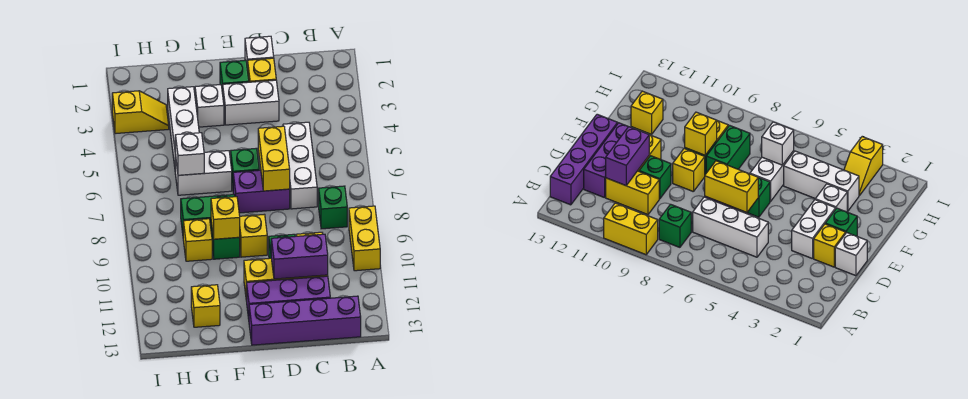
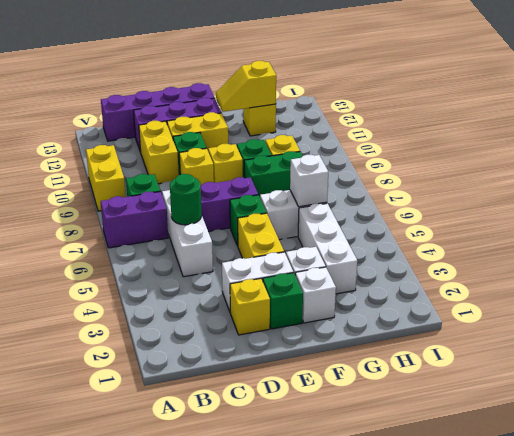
none -> green 1x1 round brick [170,174,202,225]
purple 1x2 brick [271,234,328,279] -> purple 1x2 brick moved to [101,192,168,248]
white 1x1 brick [245,36,274,70] -> white 1x1 brick moved to [295,267,336,323]
yellow 1x2 brick [258,126,290,191] -> yellow 1x2 brick moved to [238,213,284,259]
yellow 1x1 brick [211,197,240,239] -> yellow 1x1 brick moved to [179,148,214,185]
yellow 1x2 slope [112,91,169,134] -> yellow 1x2 slope moved to [216,61,276,112]

